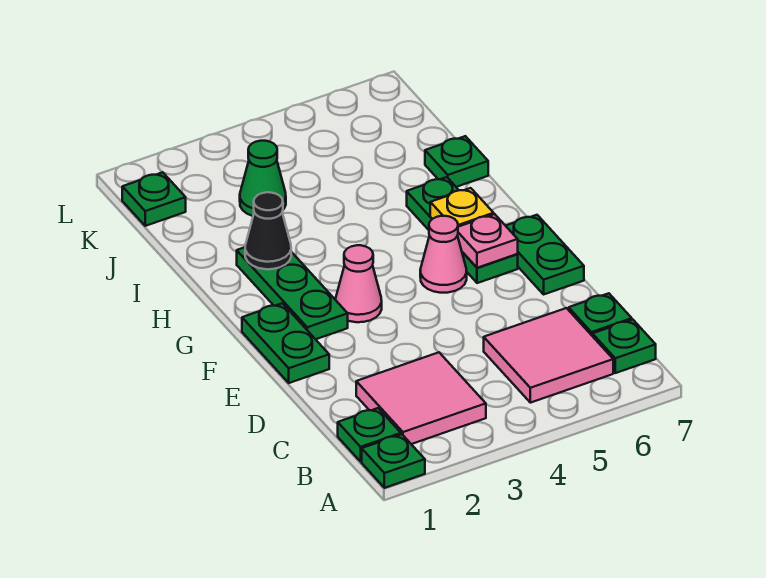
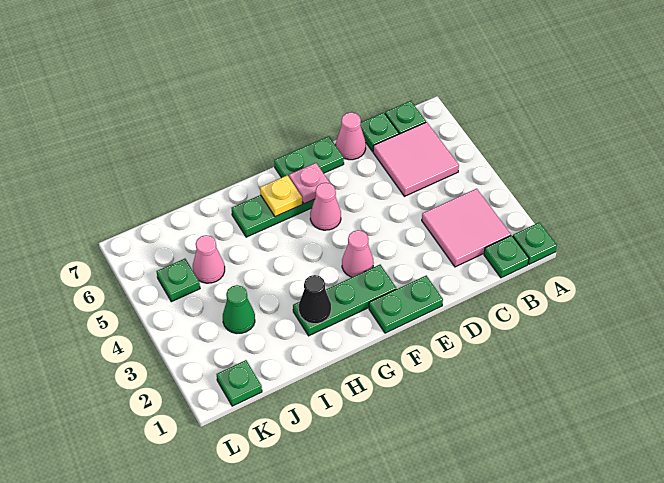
none -> pink 1x1 cone [336,112,366,160]
green 1x1 plate [425,136,488,187] -> green 1x1 plate moved to [156,259,200,302]
none -> pink 1x1 cone [193,235,225,283]

